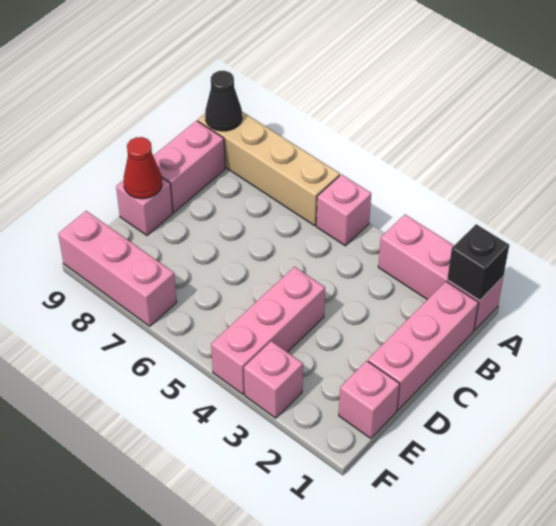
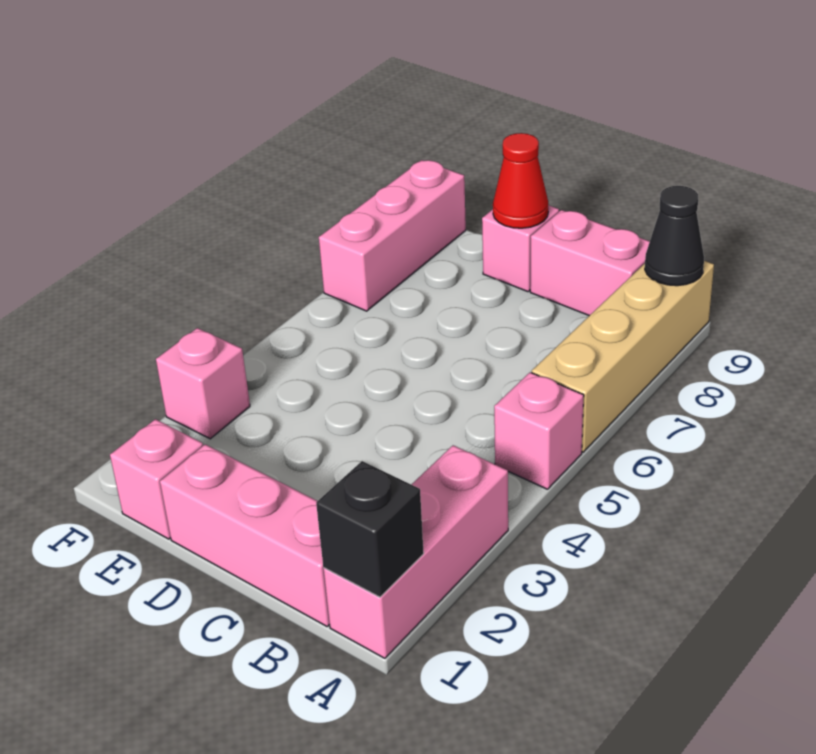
pink 1x3 brick [211,267,325,394] -> none

